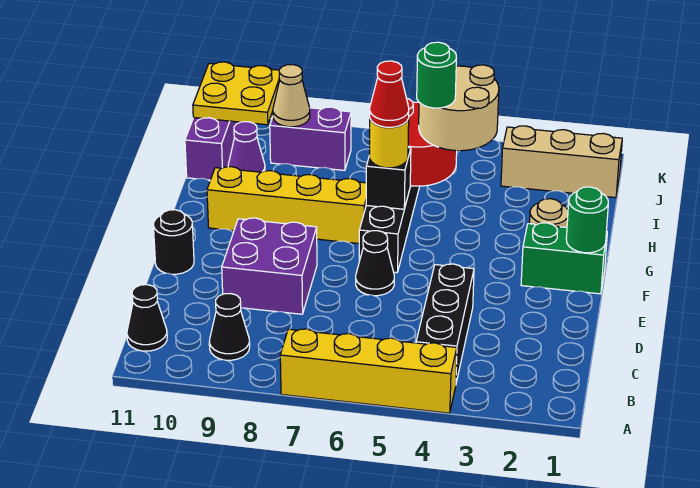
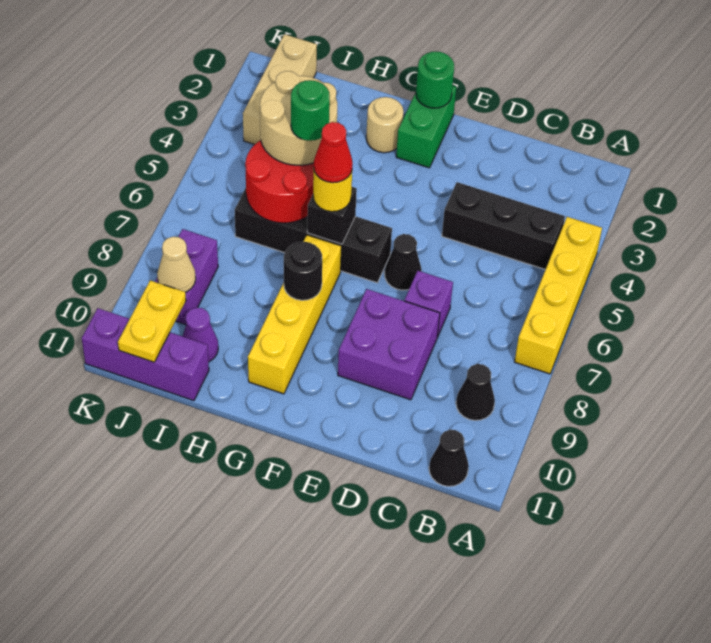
none -> purple 1x1 brick [405,271,453,337]
black 1x1 round brick [153,210,194,274] -> black 1x1 round brick moved to [284,242,322,300]
yellow 2x2 plate [193,62,280,125] -> yellow 1x2 plate [118,280,186,362]

